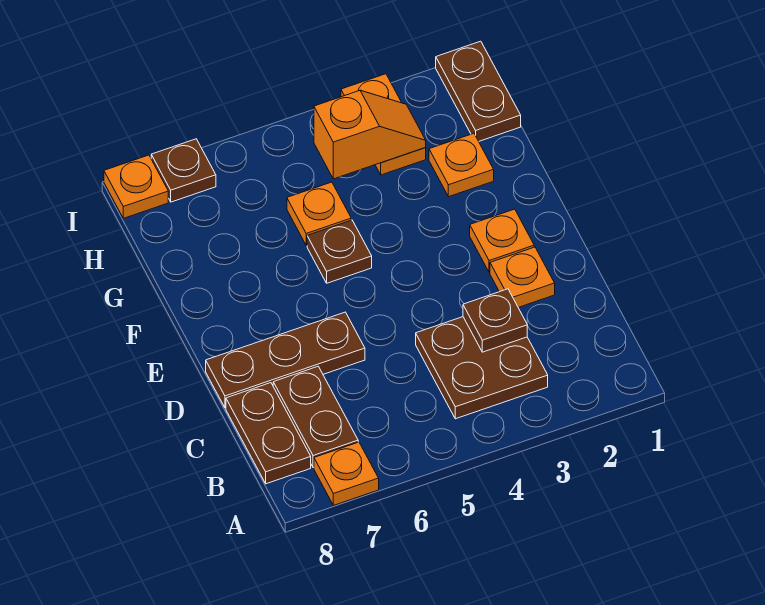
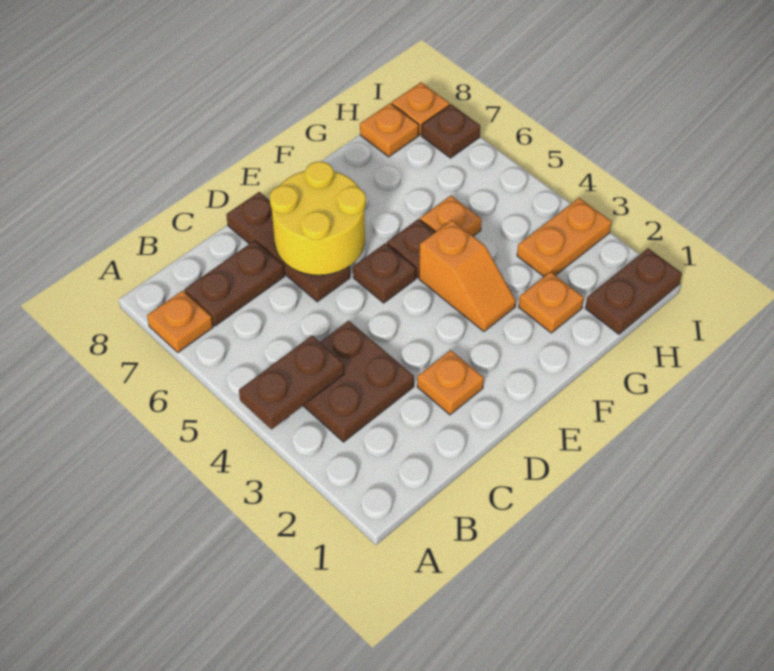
brown 1x2 plate [226,383,311,484] -> brown 1x2 plate moved to [239,336,344,429]
brown 1x1 plate [463,289,527,352] -> brown 1x1 plate moved to [353,243,416,303]
none -> yellow 2x2 round brick [270,162,366,275]
orange 1x1 plate [470,209,534,273] -> orange 1x1 plate moved to [360,103,419,157]
orange 1x2 slope [314,90,426,179] -> orange 1x2 slope moved to [419,220,516,332]

